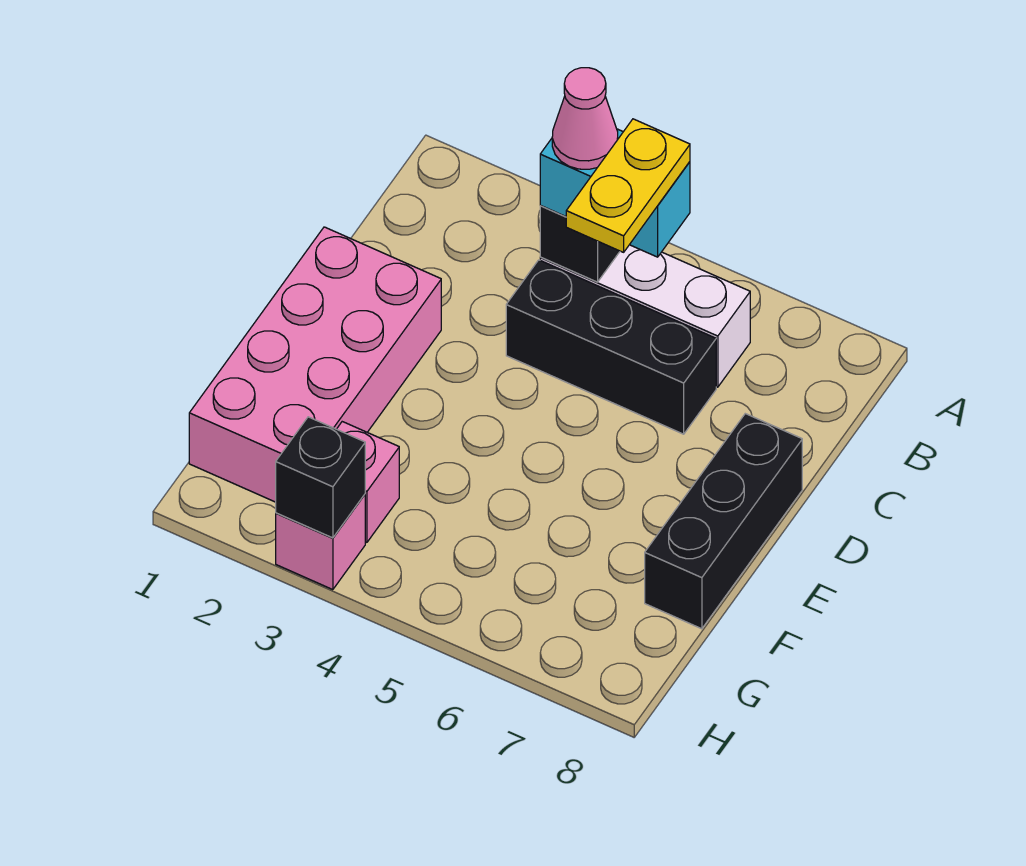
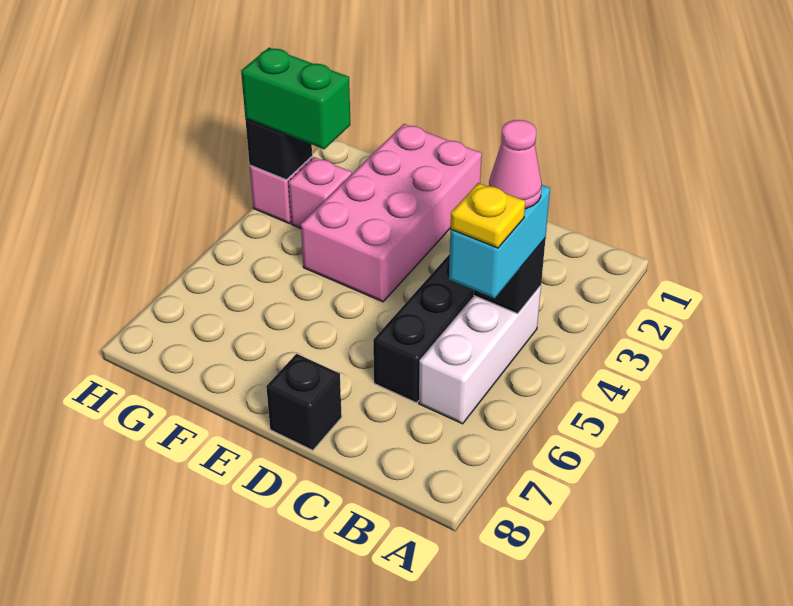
yellow 1x2 plate [566,119,690,252] -> yellow 1x1 plate [451,183,525,248]
pink 2x4 brick [189,227,441,502] -> pink 2x4 brick turned to [301,124,482,302]
black 1x3 brick [645,414,802,629] -> black 1x1 brick [266,354,342,450]
none -> green 1x2 brick [241,48,350,149]

